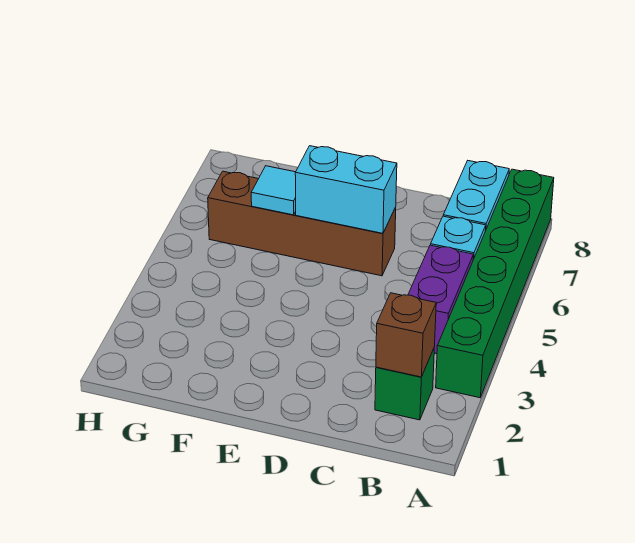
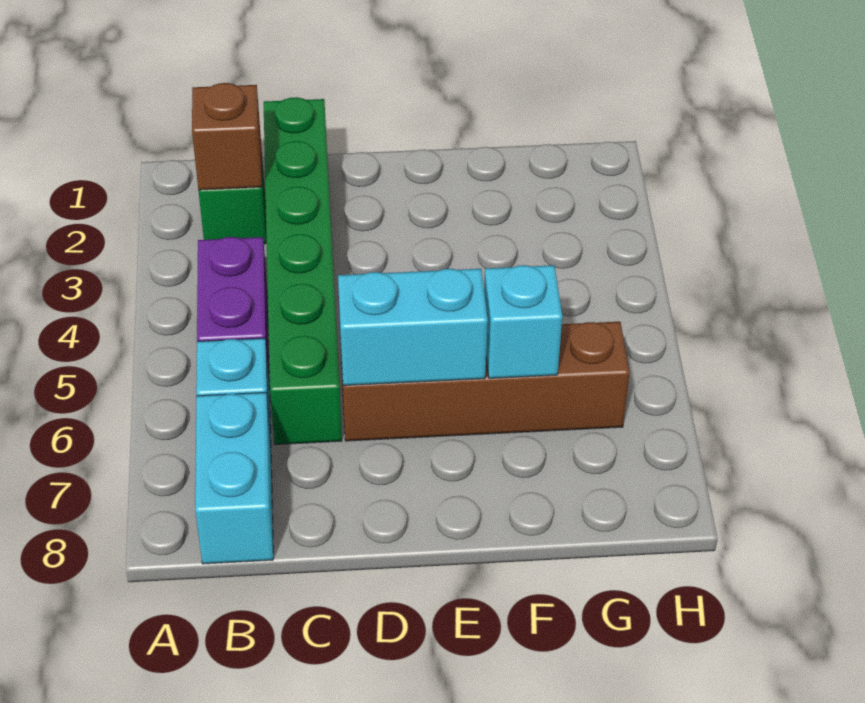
green 1x6 brick [436,169,554,398] -> green 1x6 brick moved to [264,97,342,445]
cyan 1x1 tile [251,166,296,215] -> cyan 1x1 brick [484,265,562,378]

